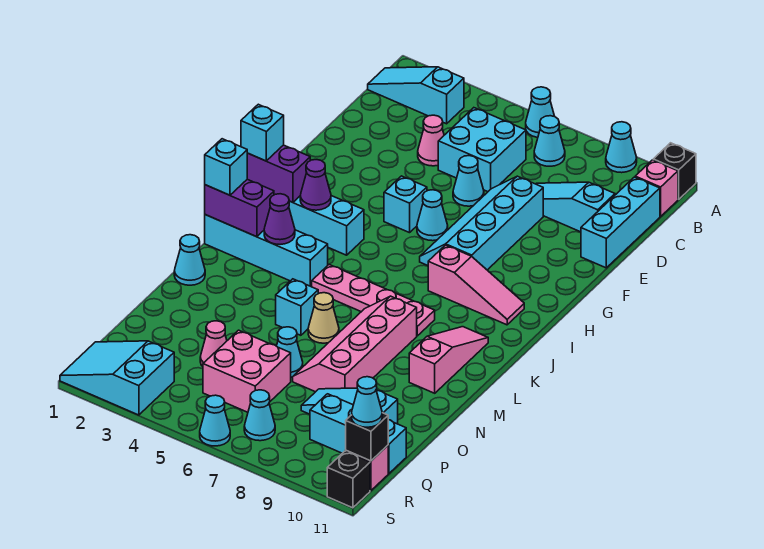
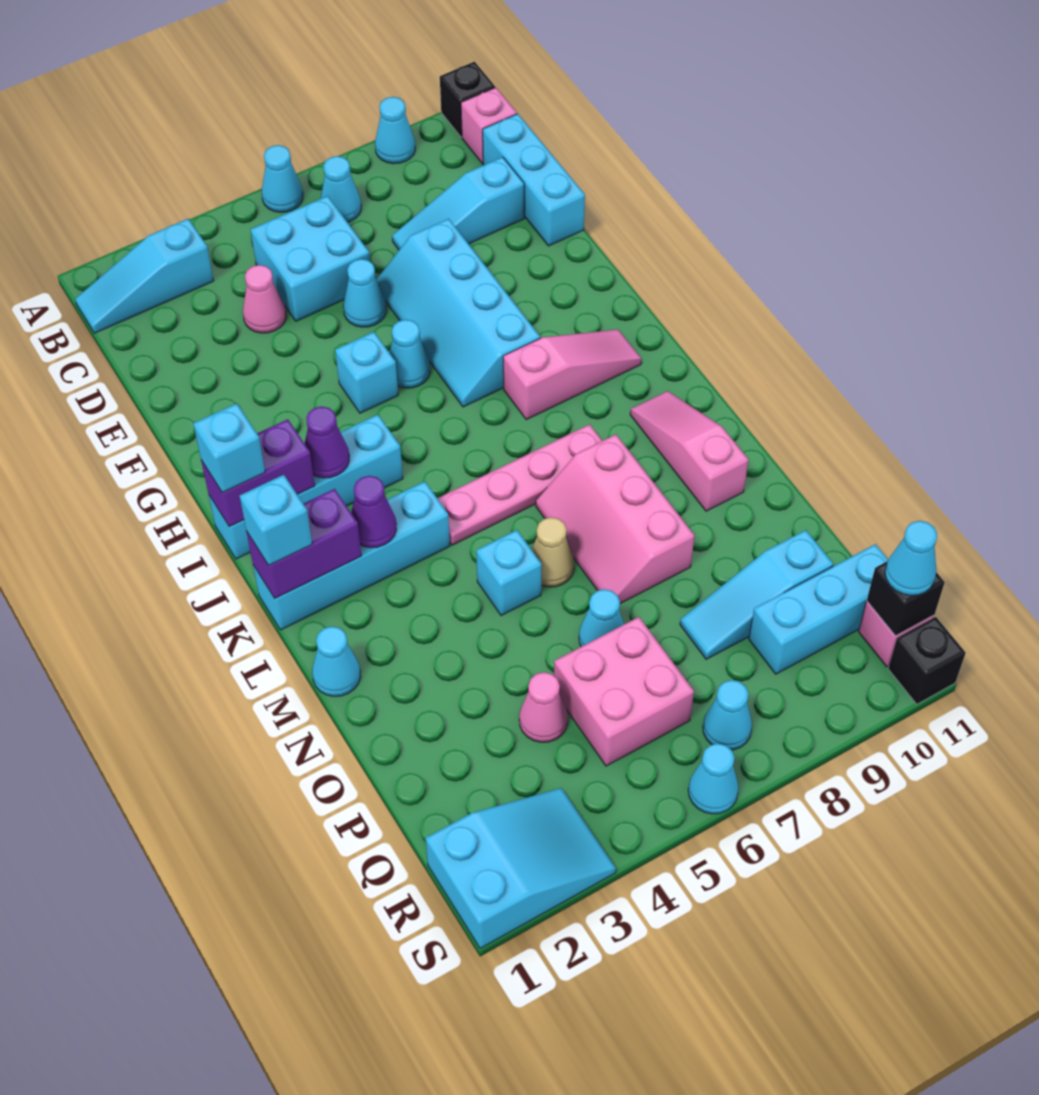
pink 2x4 slope [293,296,417,392] -> pink 2x3 slope [536,434,694,604]
cyan 2x3 slope [60,341,174,415] -> cyan 2x3 slope turned to [426,788,616,948]

